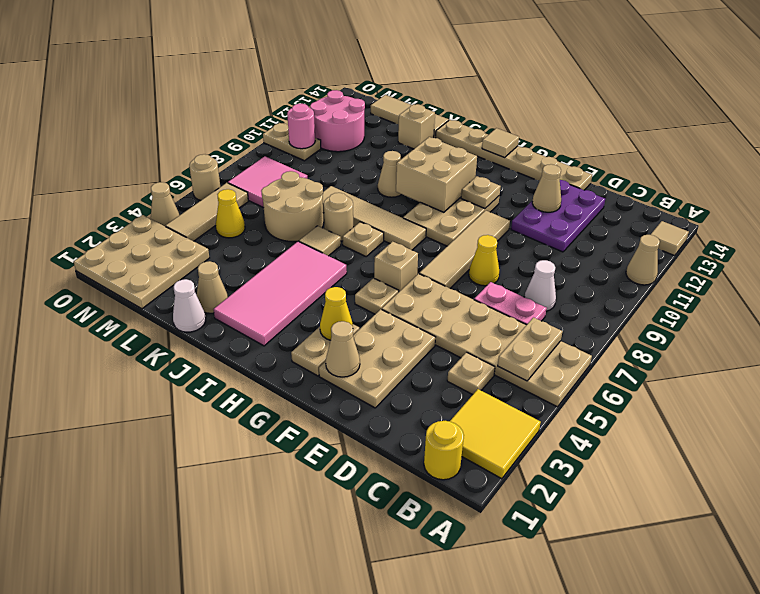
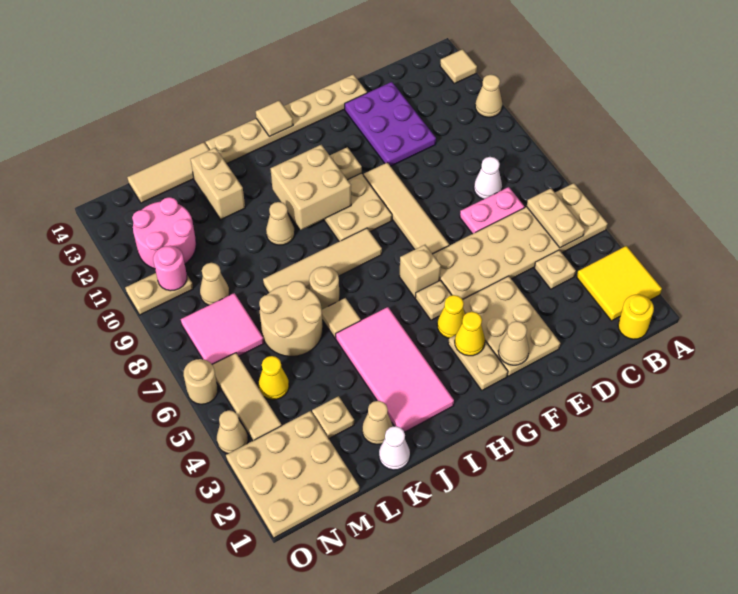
yellow 1x1 cone [469,235,499,286] -> yellow 1x1 cone moved to [437,295,465,338]
tan 1x1 cone [532,164,561,212] -> tan 1x1 cone moved to [200,263,229,305]
tan 1x1 plate [343,222,384,256] -> tan 1x1 plate moved to [312,396,354,439]
tan 1x1 brick [398,104,435,149] -> tan 1x2 brick [191,148,245,220]

